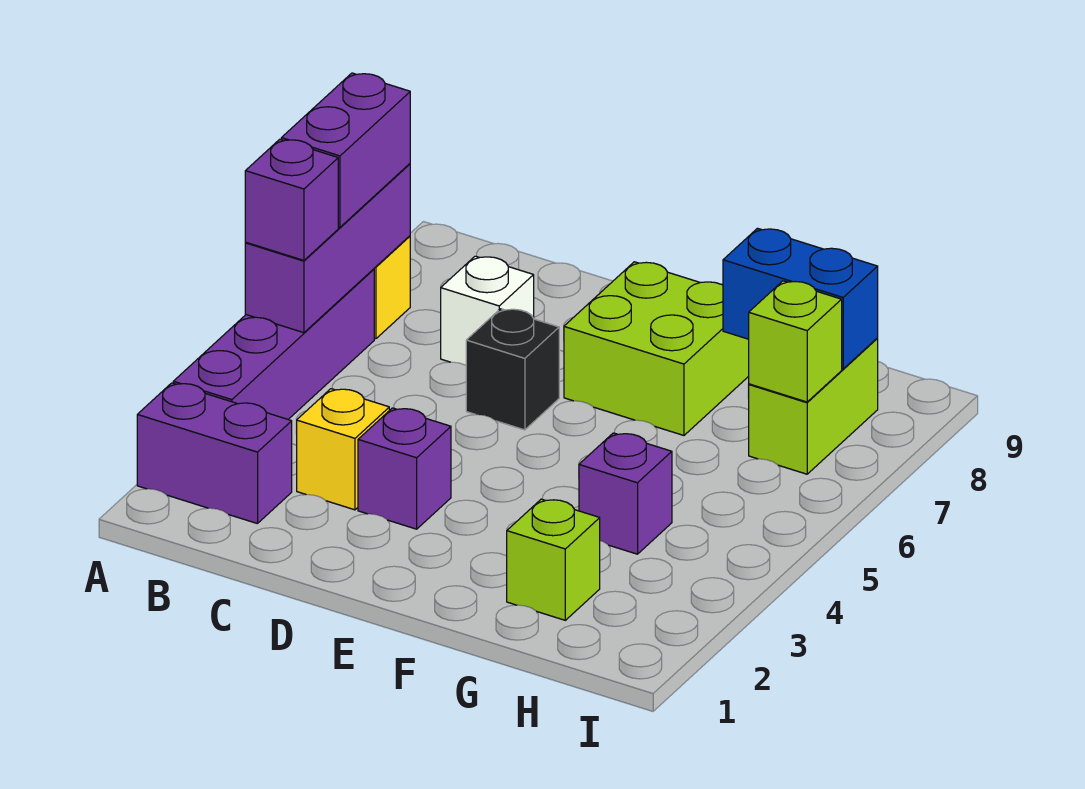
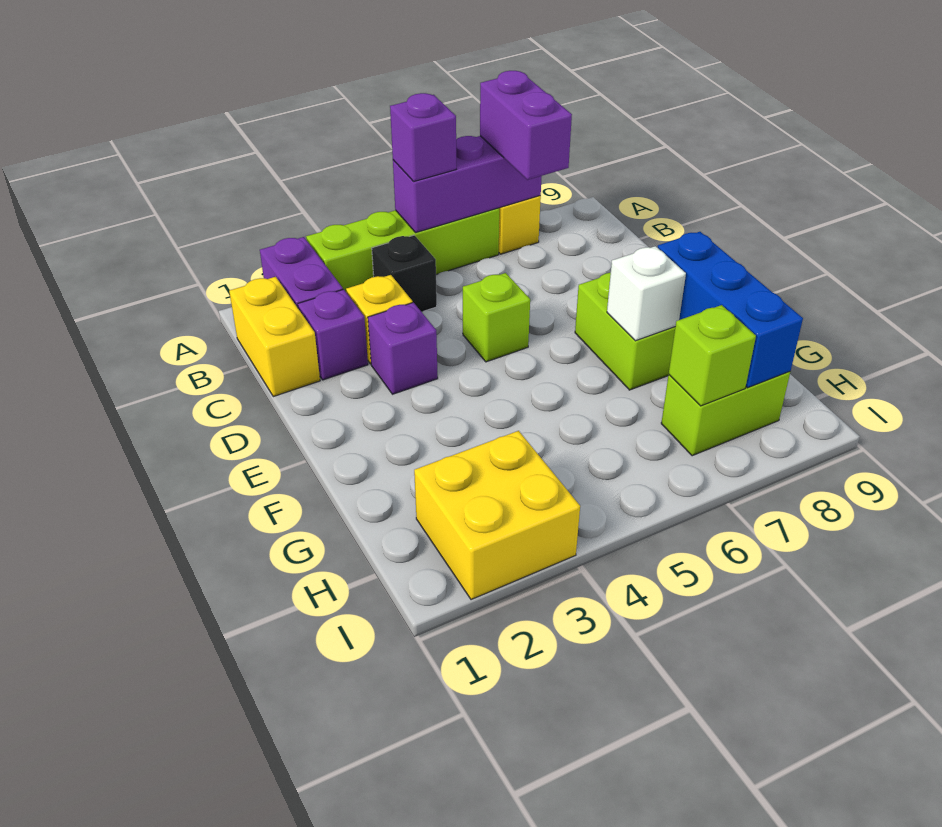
purple 1x4 brick [173,269,374,419] -> lime 1x4 brick [306,208,499,292]
purple 1x2 brick [281,73,410,227] -> purple 1x2 brick turned to [480,71,572,180]
none -> yellow 1x2 brick [229,277,320,397]
white 1x1 brick [441,256,534,365] -> white 1x1 brick moved to [607,246,686,341]
black 1x1 brick [466,309,559,430] -> black 1x1 brick moved to [372,235,437,312]
lime 1x1 brick [507,499,600,620] -> lime 1x1 brick moved to [463,273,530,362]
purple 1x1 brick [579,433,672,554] -> purple 1x1 brick moved to [298,289,368,380]
blue 1x2 brick [723,228,878,369] -> blue 1x3 brick [657,232,803,388]
none -> yellow 2x2 brick [414,431,580,600]

